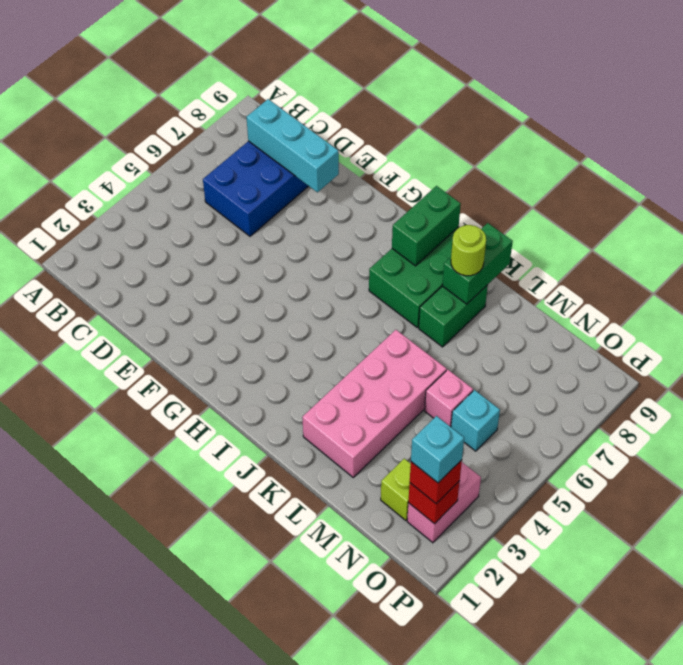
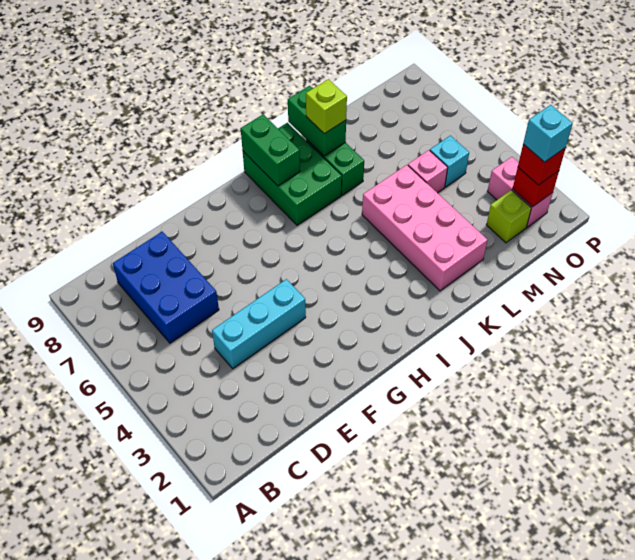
cyan 1x3 brick [246,99,339,192] -> cyan 1x3 brick moved to [212,279,306,369]
lime 1x1 round brick [451,225,486,276] -> lime 1x1 brick [306,79,347,134]

